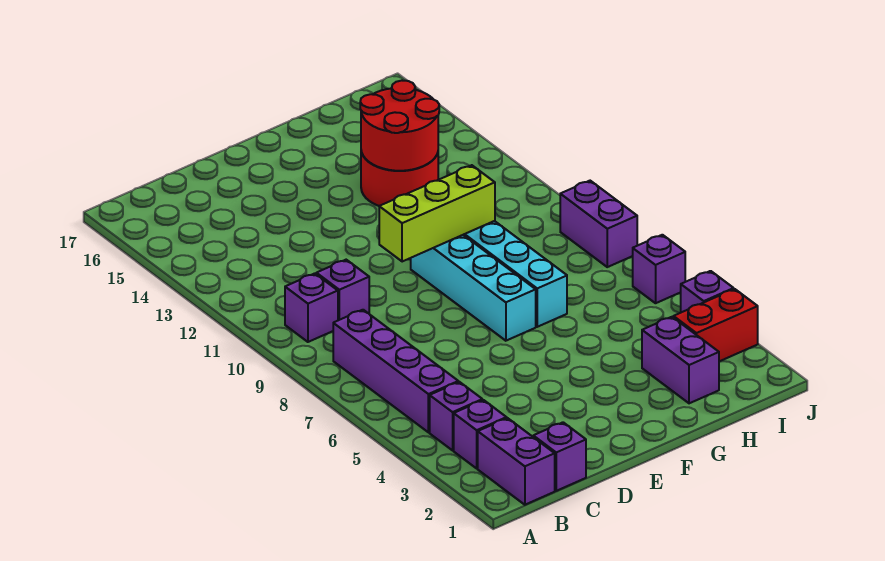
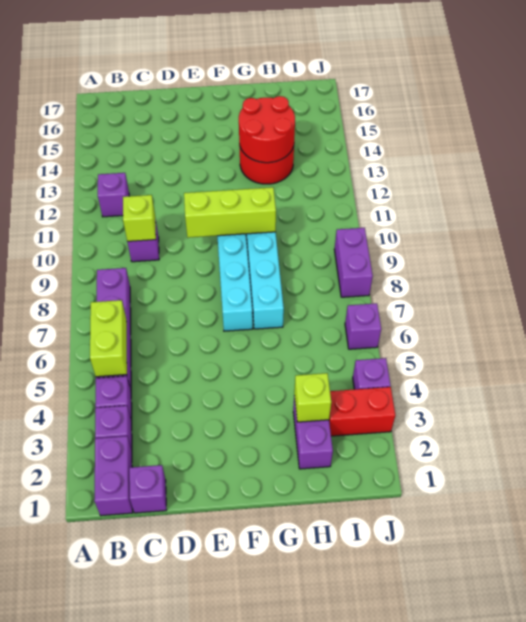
none -> lime 1x2 brick [90,300,127,377]
purple 1x1 brick [285,273,338,342] -> purple 1x1 brick moved to [98,173,129,217]
none -> lime 1x1 brick [123,195,156,241]
none -> lime 1x1 brick [294,373,331,422]

